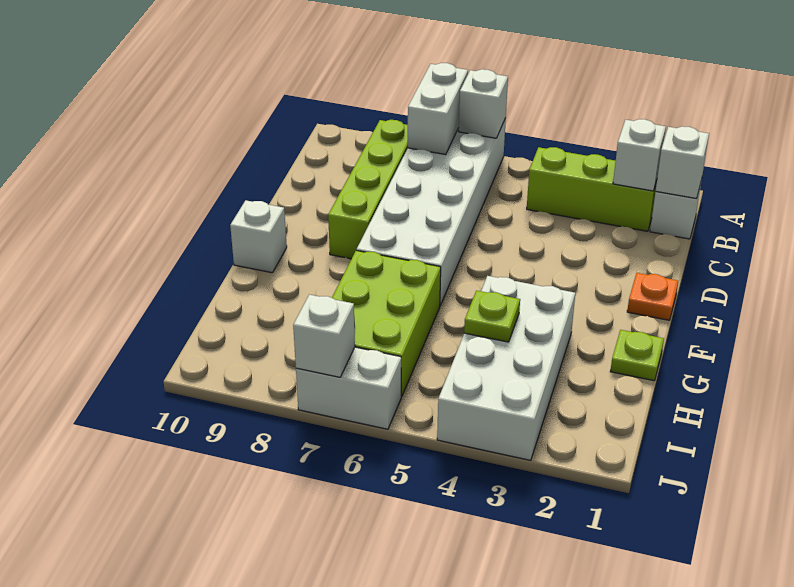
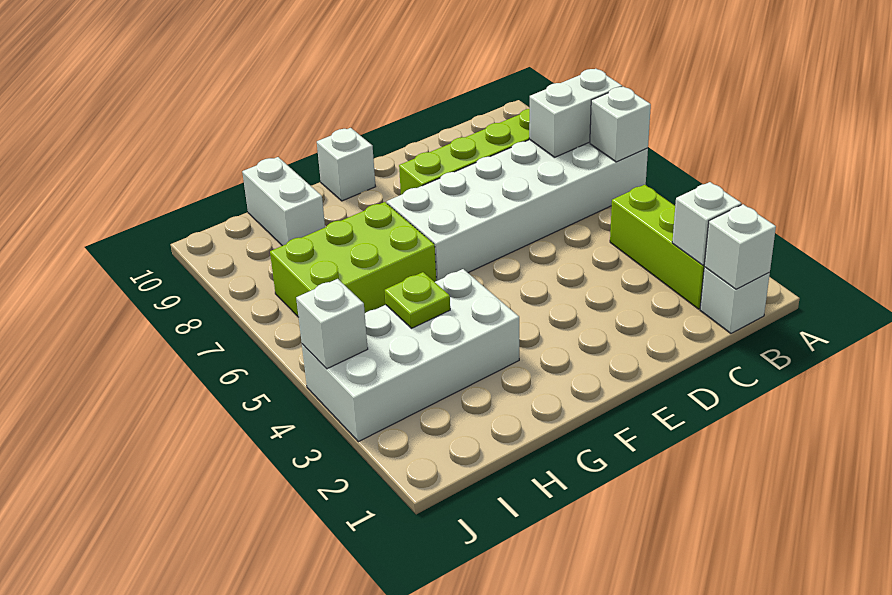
orange 1x1 plate [627,273,678,320] -> none
lime 1x1 plate [610,330,664,381] -> none
white 1x2 brick [296,347,401,429] -> white 1x2 brick moved to [242,157,325,246]
white 1x1 brick [293,295,355,377] -> white 1x1 brick moved to [296,279,368,369]

